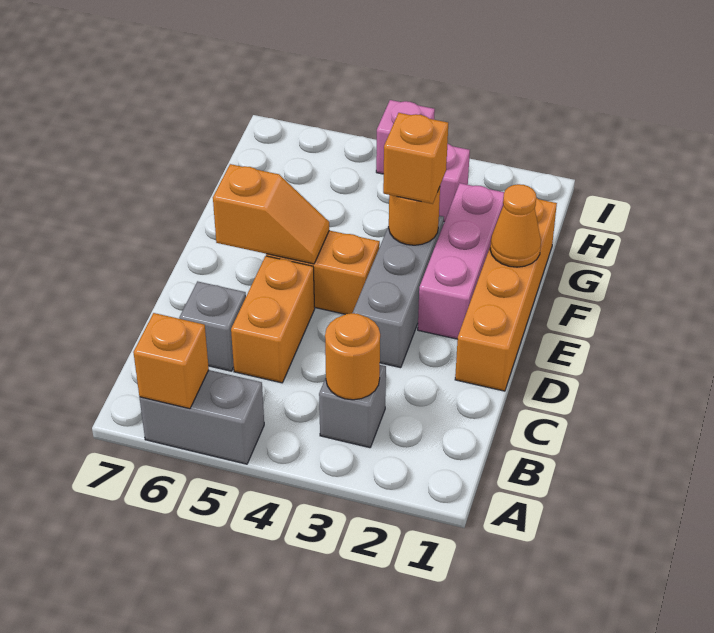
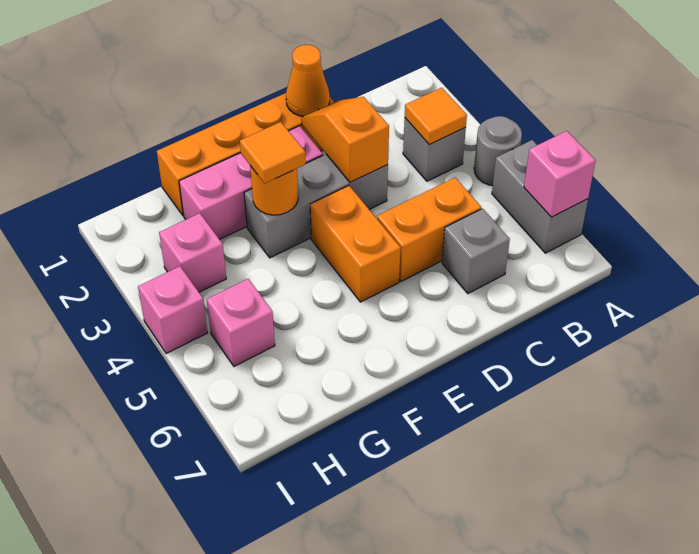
none -> grey 1x1 round brick [474,116,522,186]
orange 1x1 brick [133,313,209,409] -> pink 1x1 brick [524,131,596,217]
orange 1x1 round brick [325,313,380,400] -> orange 1x1 tile [405,88,467,145]
orange 1x2 slope [213,164,329,264] -> orange 1x2 slope moved to [301,97,389,182]
orange 1x1 cone [490,184,541,267] -> orange 1x1 cone moved to [286,45,330,116]
orange 1x1 brick [383,113,448,204] -> orange 1x1 tile [240,122,306,183]
none -> pink 1x1 brick [207,279,275,366]

